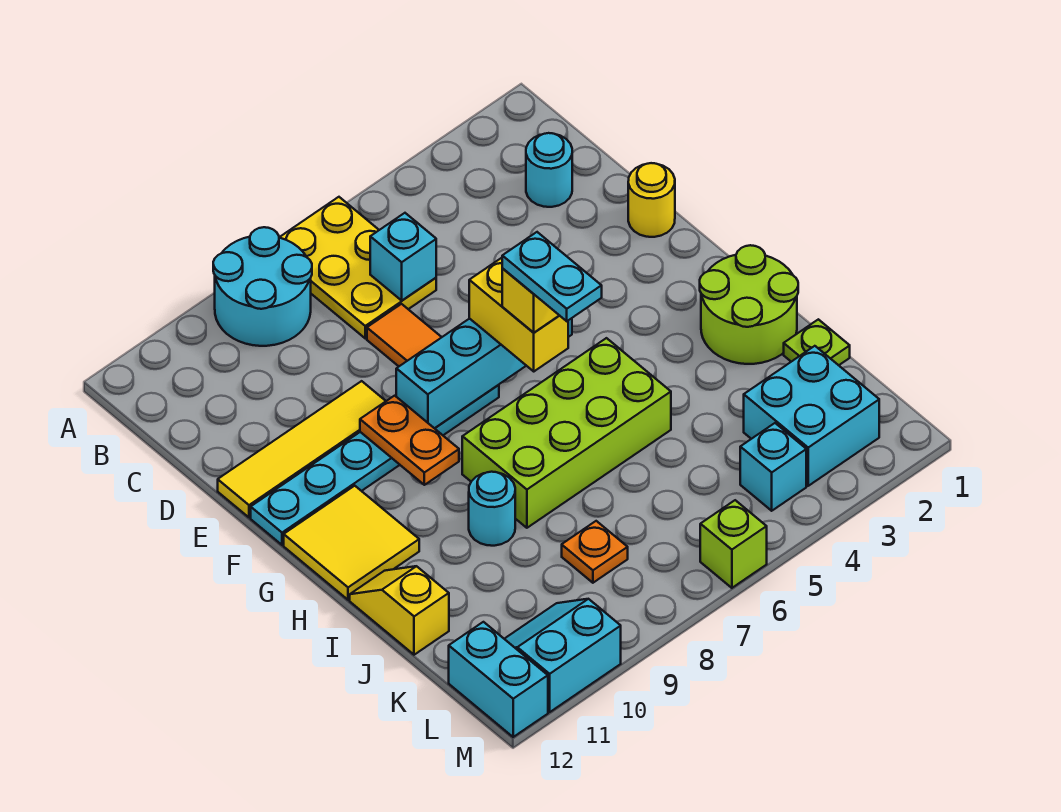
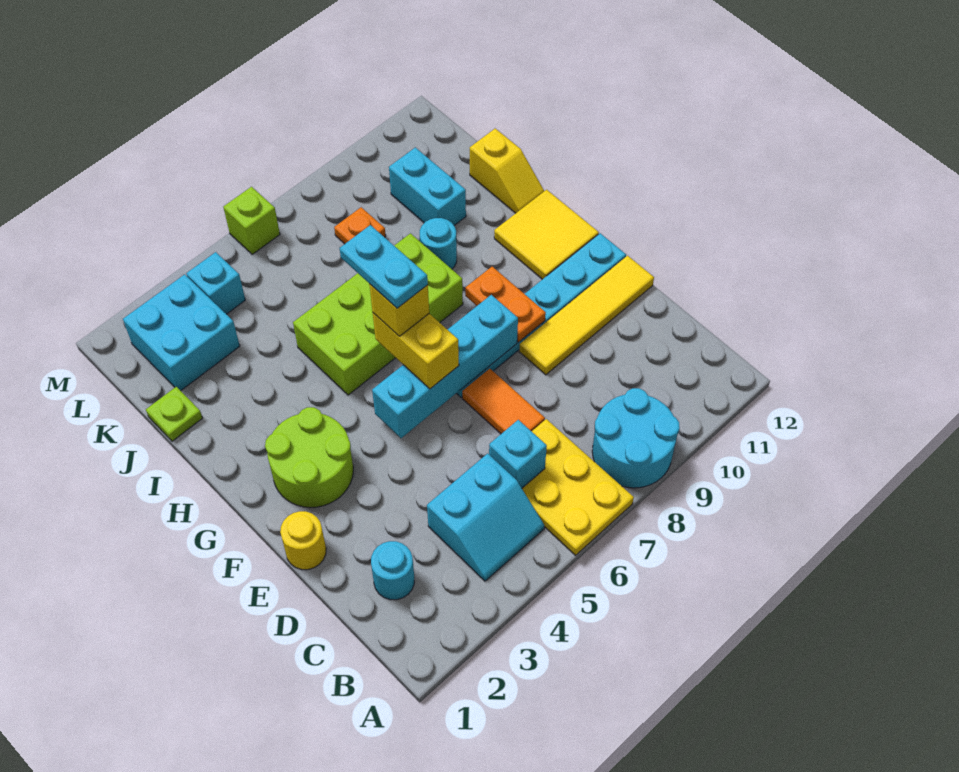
lime 2x2 round brick [700,245,798,364] -> lime 2x2 round brick moved to [265,407,353,508]
cyan 2x2 slope [505,599,621,712] -> cyan 2x2 slope moved to [427,453,544,581]
cyan 1x2 brick [449,622,548,737] -> cyan 1x2 brick moved to [389,147,466,225]

